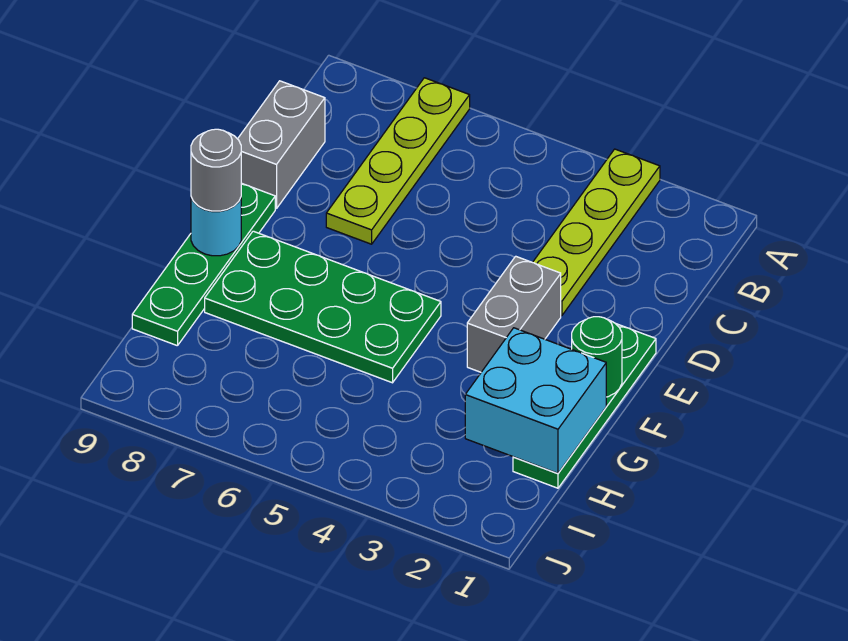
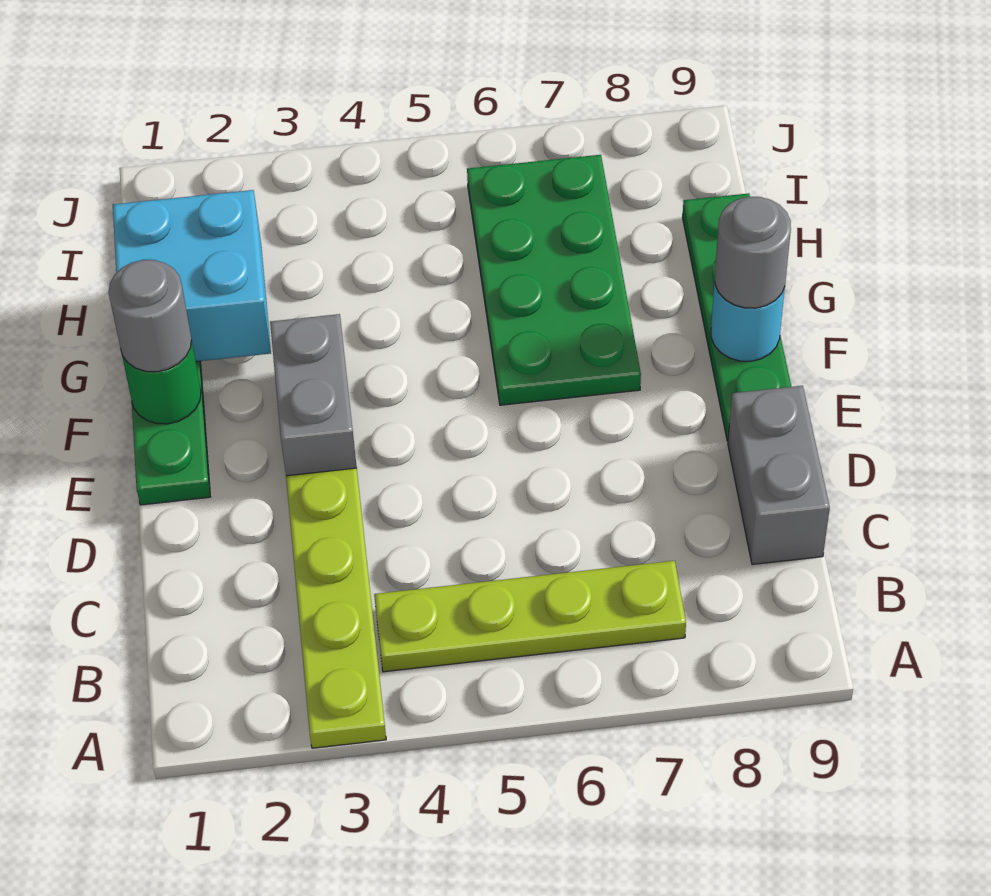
lime 1x4 plate [326,78,470,244] -> lime 1x4 plate turned to [374,561,686,672]
none -> grey 1x1 round brick [108,260,192,372]
green 2x4 plate [205,231,441,383] -> green 2x4 plate turned to [467,155,641,405]

